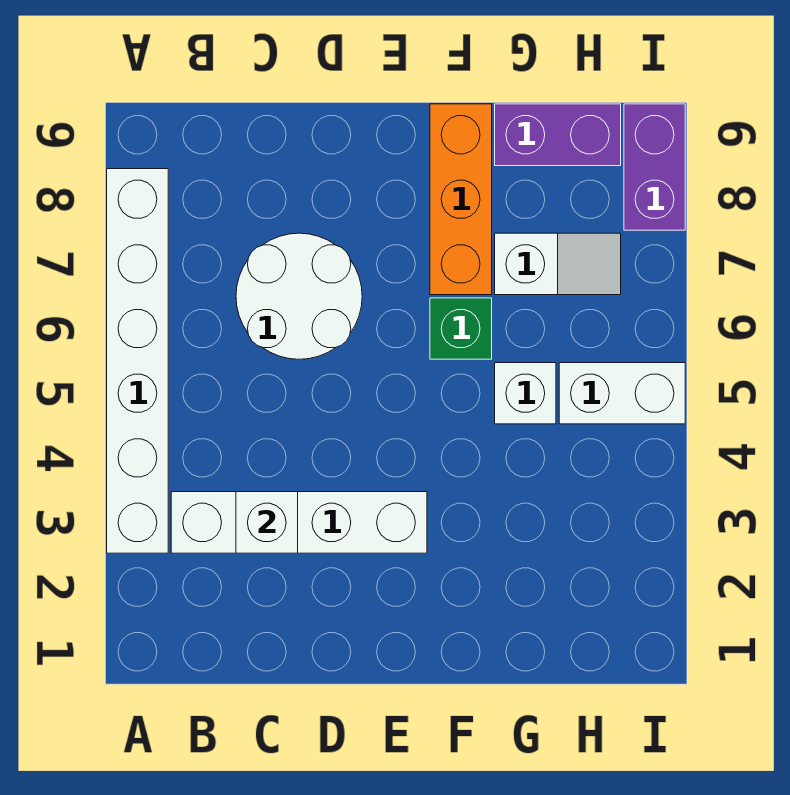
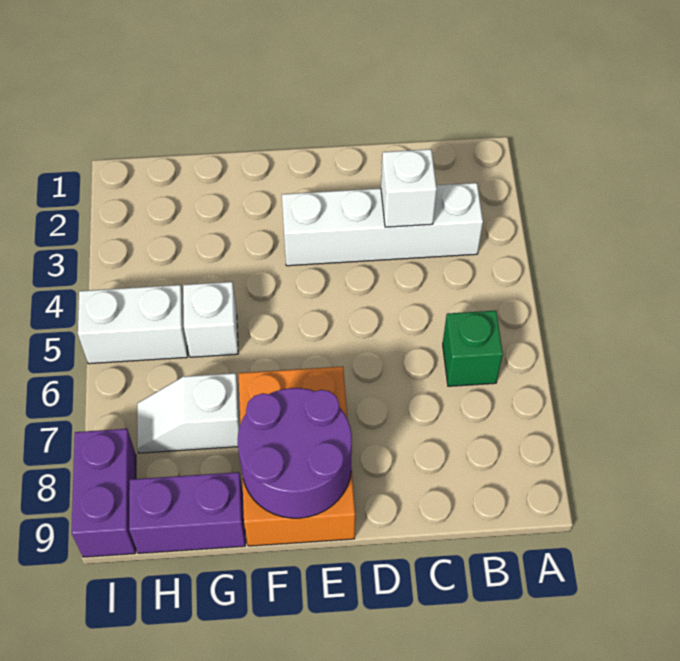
white 1x6 brick [107,169,168,553] -> none
white 2x2 round brick [236,233,362,359] -> none
none -> purple 2x2 round brick [238,388,352,518]
green 1x1 brick [430,298,492,359] -> green 1x1 brick moved to [443,311,503,386]
orange 1x3 brick [430,104,492,295] -> orange 2x3 brick [238,367,355,546]

